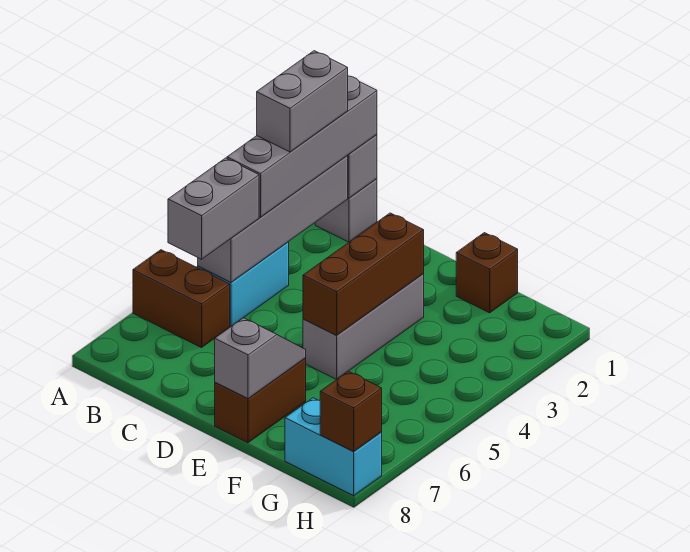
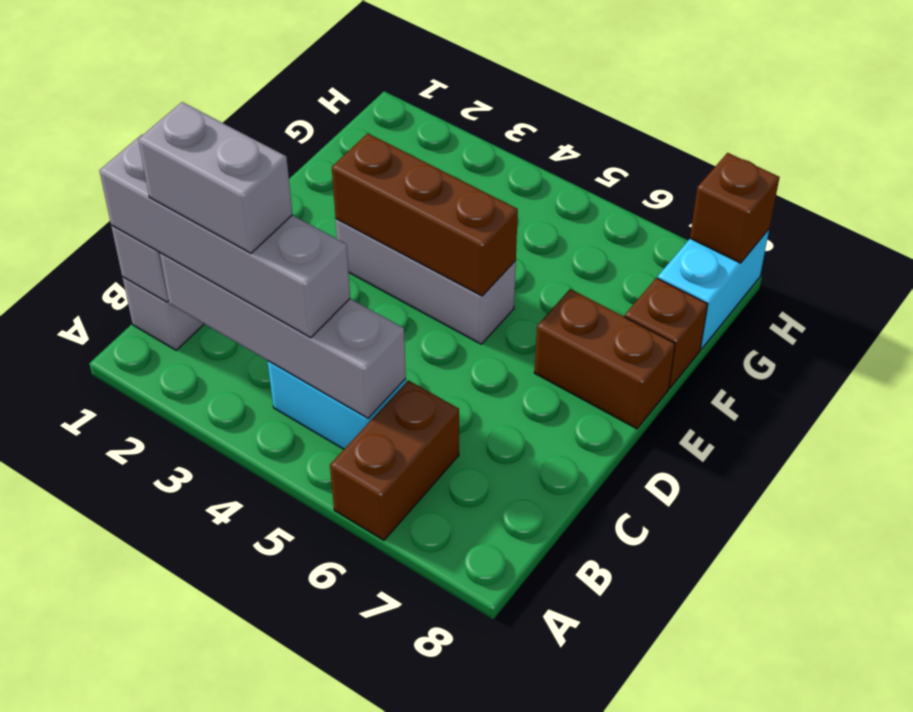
grey 1x2 brick [168,158,259,259] -> none
grey 1x2 slope [215,318,306,399] -> none
brown 1x1 brick [456,233,518,313] -> brown 1x1 brick moved to [625,278,708,388]

